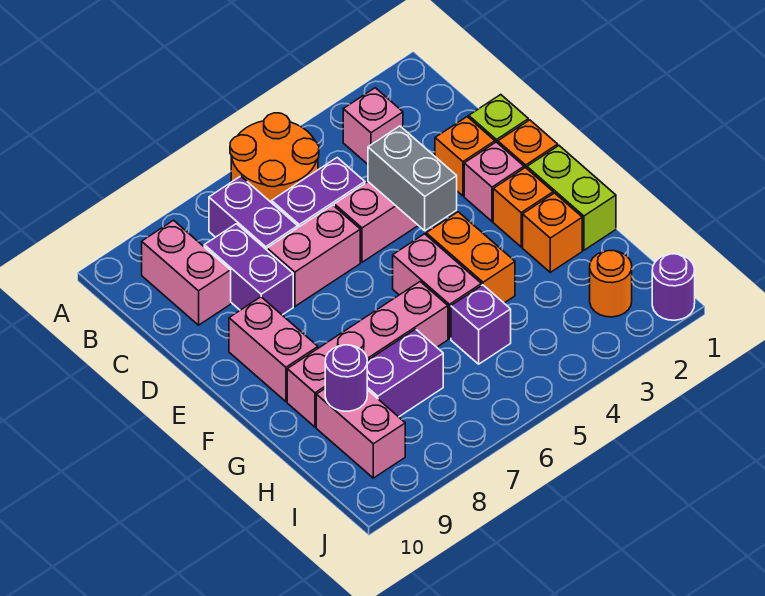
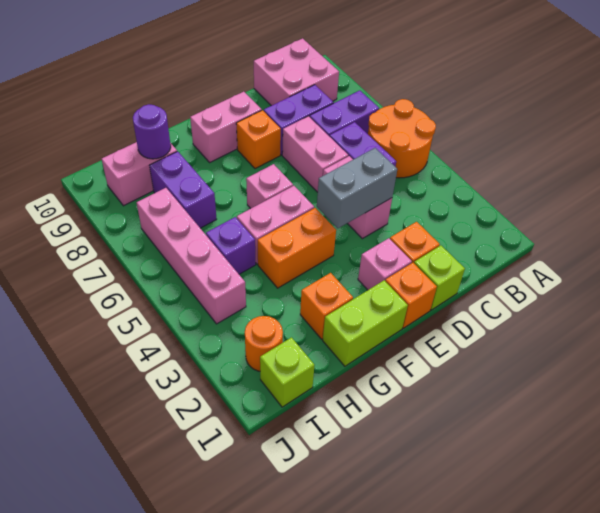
pink 1x1 brick [343,88,403,164] -> pink 1x1 brick moved to [246,164,293,209]
pink 1x2 brick [142,220,231,325] -> pink 2x2 brick [254,38,339,106]
orange 1x1 brick [493,168,553,247] -> orange 1x1 brick moved to [236,110,281,169]
pink 1x4 brick [287,282,448,427] -> pink 1x4 brick moved to [137,188,246,324]
none -> lime 1x1 brick [260,337,314,407]
purple 1x1 round brick [652,254,695,320] -> none

